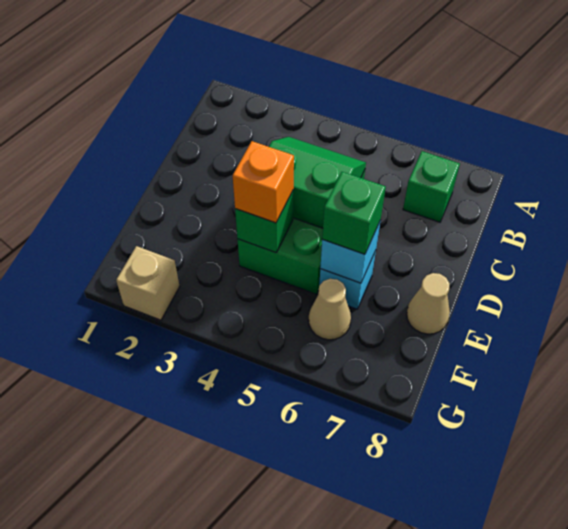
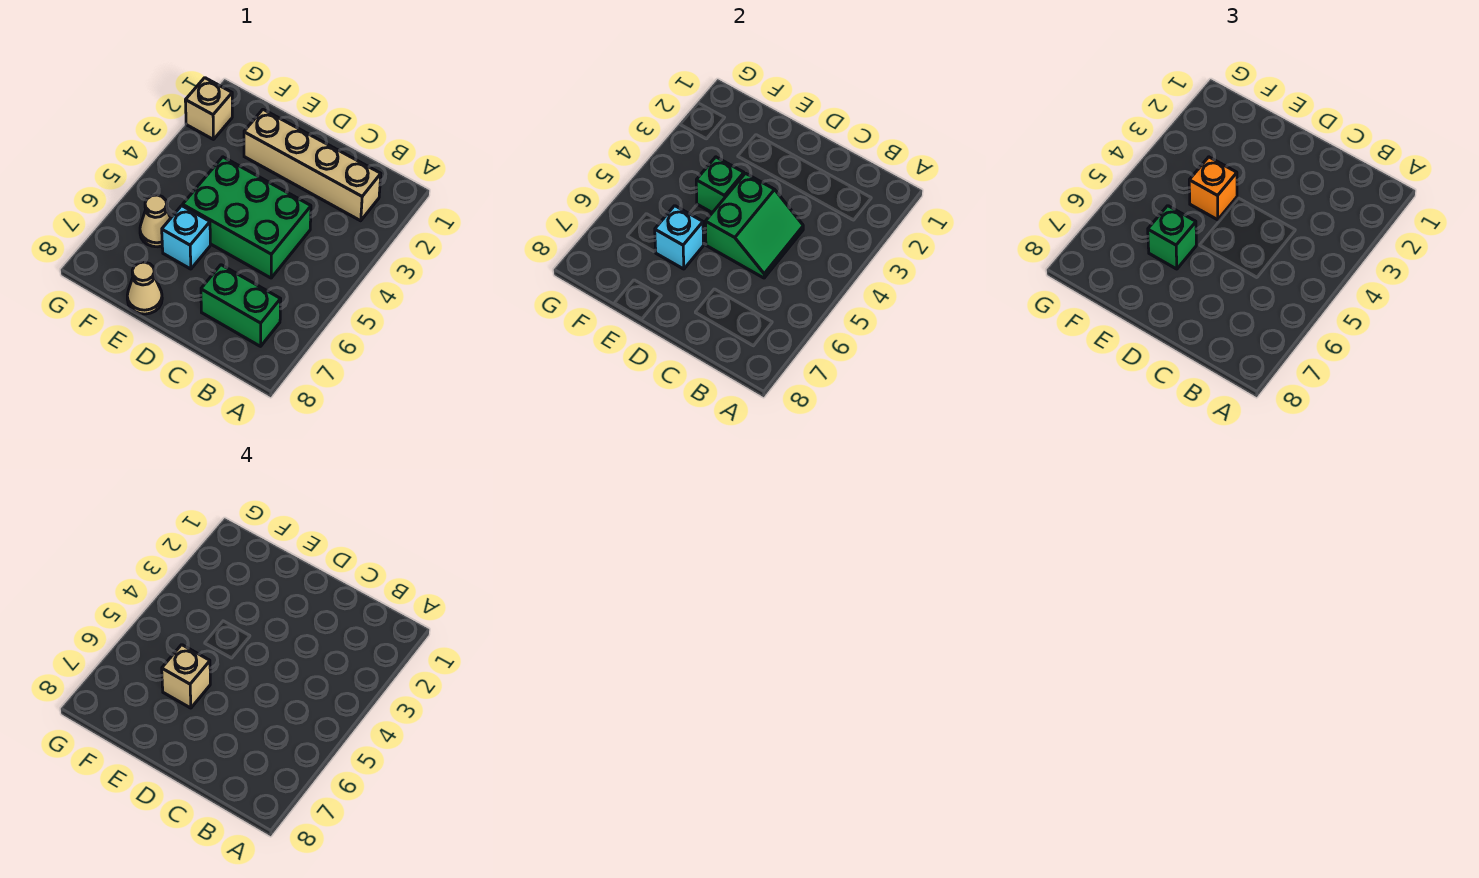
none -> tan 1x4 brick [244,110,381,221]
green 1x1 brick [403,151,460,222] -> green 1x2 brick [201,265,281,346]
none -> tan 1x1 brick [162,645,210,708]

